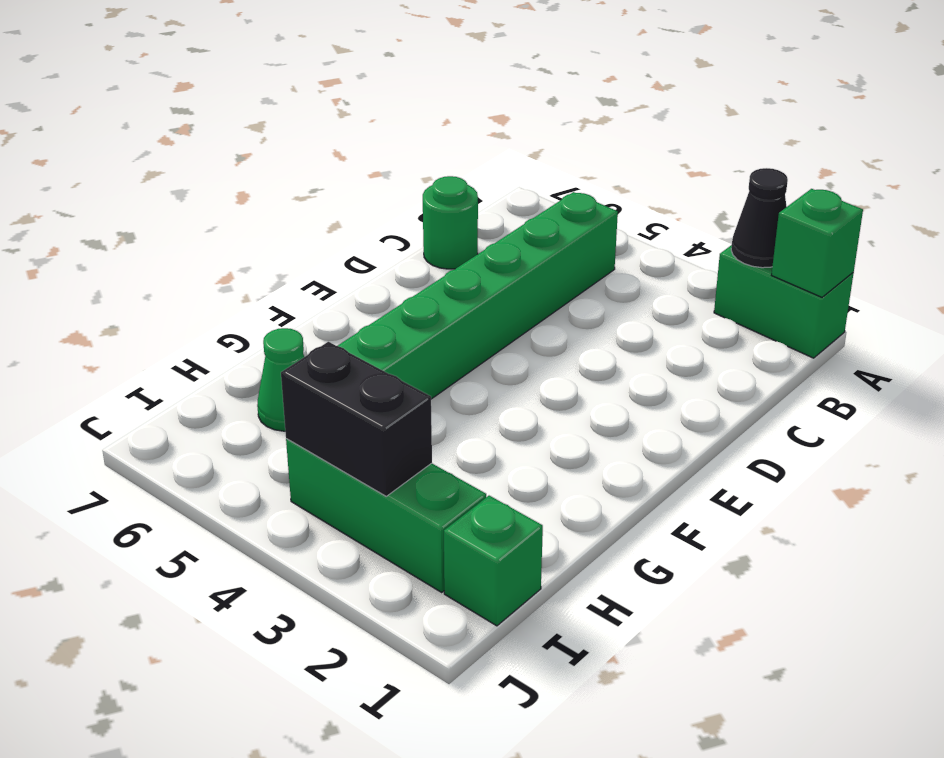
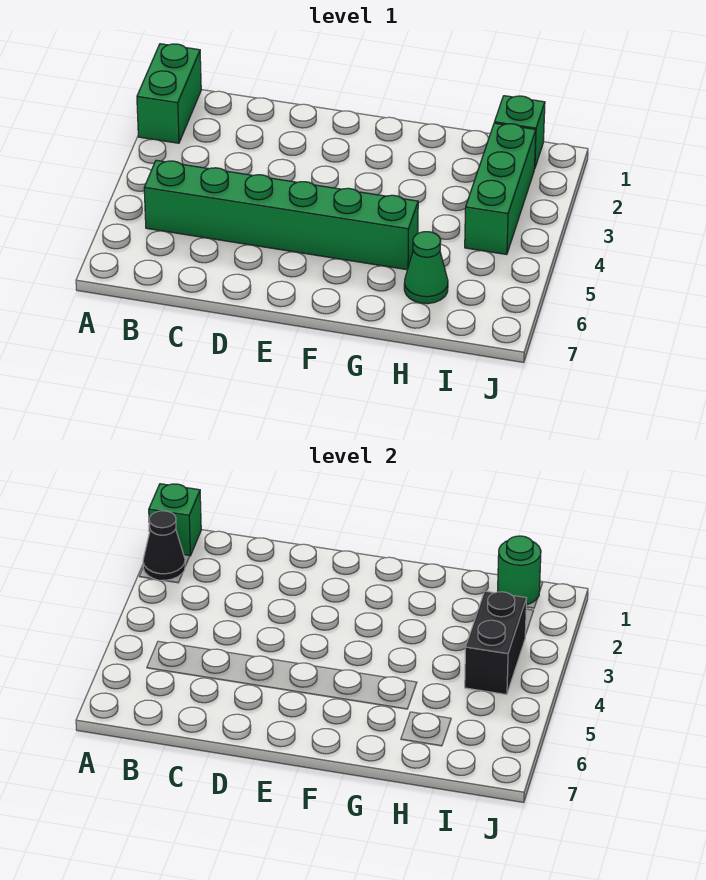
green 1x1 round brick [423,176,478,269] -> green 1x1 round brick moved to [498,536,541,605]

